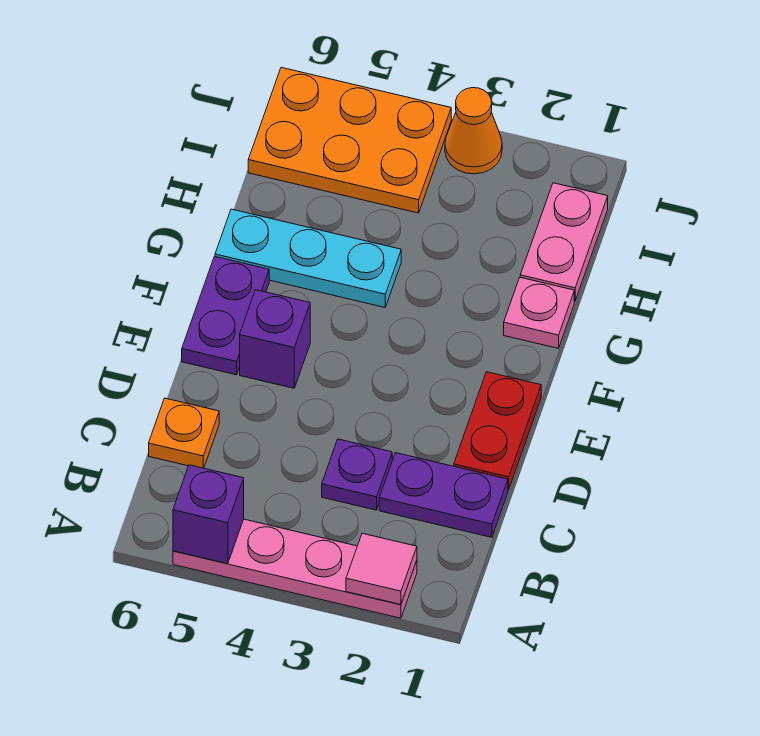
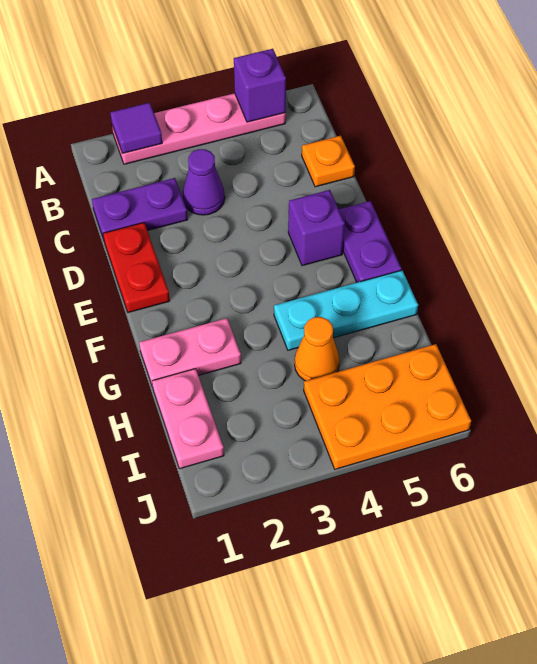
pink 1x1 tile [346,533,417,605] -> purple 1x1 tile [110,103,162,154]
purple 1x1 plate [322,439,392,510] -> purple 1x1 cone [183,149,225,215]
pink 1x1 plate [504,277,574,348] -> pink 1x2 plate [139,318,241,388]
orange 1x1 cone [445,88,502,174] -> orange 1x1 cone moved to [295,317,340,381]

